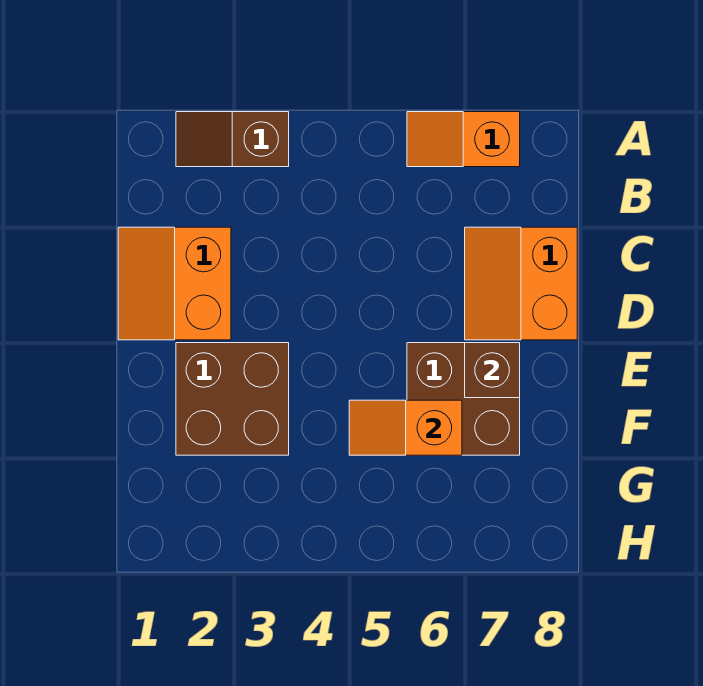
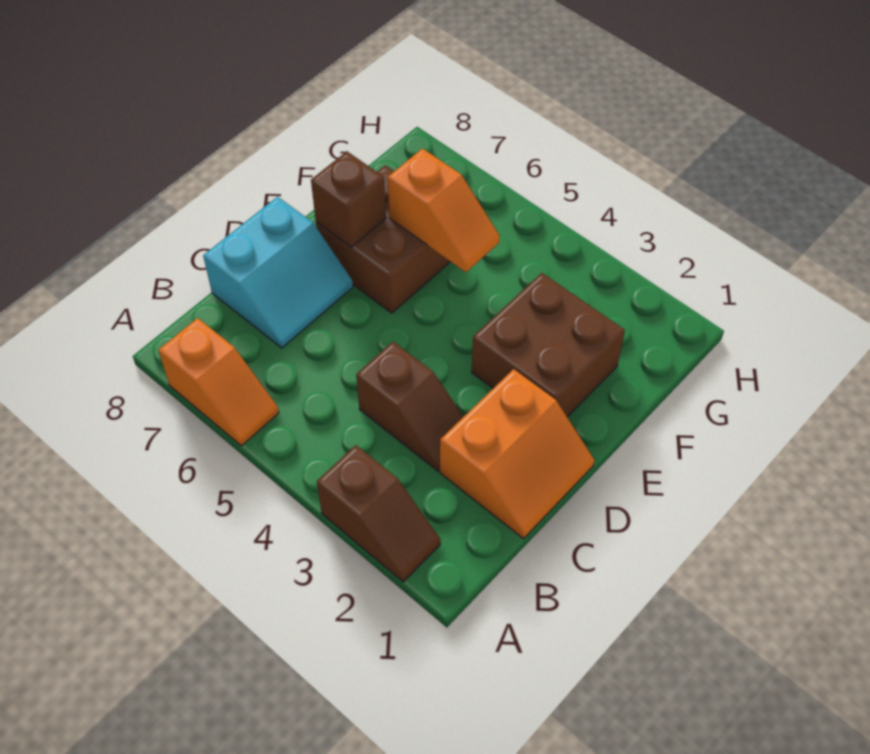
none -> brown 1x2 slope [356,342,463,471]
orange 2x2 slope [465,227,577,340] -> cyan 2x2 slope [203,197,353,348]

